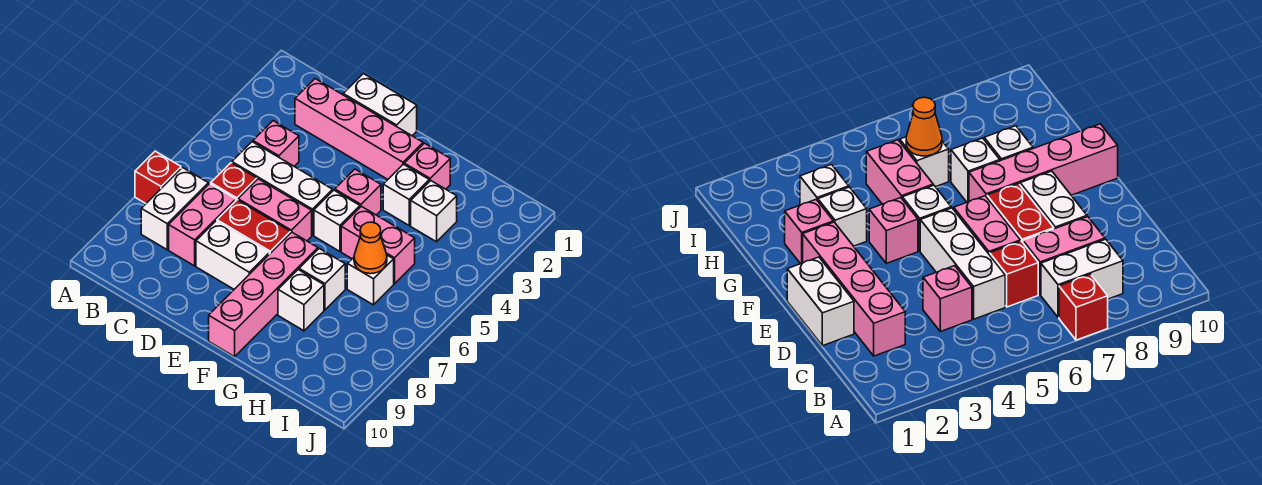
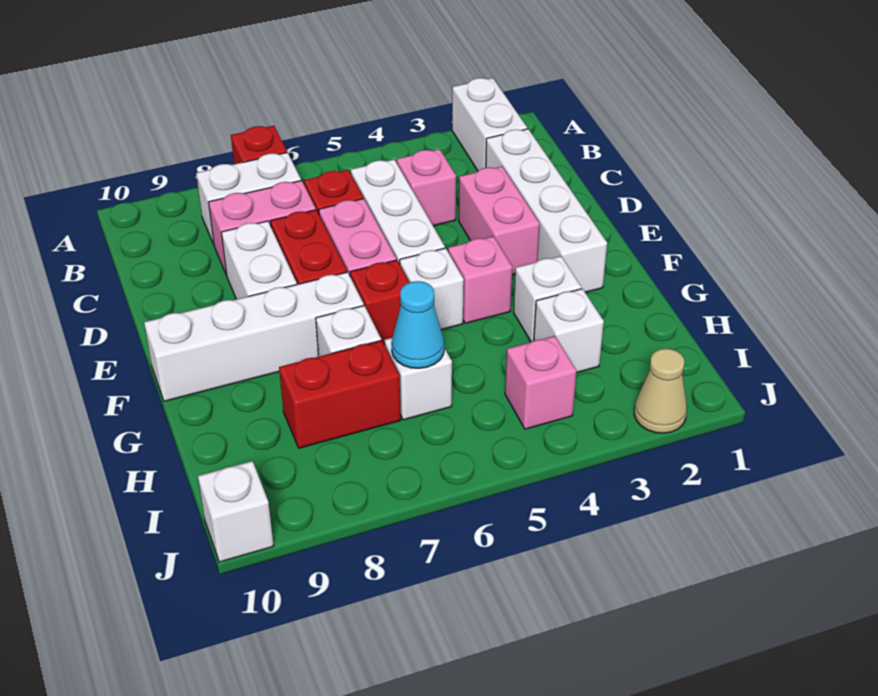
pink 1x4 brick [295,79,423,179] -> white 1x4 brick [486,129,607,292]
white 1x2 brick [343,74,417,136] -> white 1x2 brick moved to [452,78,527,171]
none -> red 1x1 brick [350,260,409,344]
pink 1x4 brick [209,232,318,357] -> white 1x4 brick [144,272,364,401]
pink 1x1 brick [404,143,450,189] -> pink 1x1 brick moved to [505,336,576,429]
pink 1x2 brick [341,206,415,284] -> pink 1x2 brick moved to [459,166,540,275]
white 1x1 brick [278,270,324,331] -> white 1x1 brick moved to [198,461,274,562]
orange 1x1 cone [354,222,387,274] -> cyan 1x1 cone [391,281,444,368]
none -> red 1x2 brick [279,340,401,448]
none -> tan 1x1 cone [634,349,687,433]

